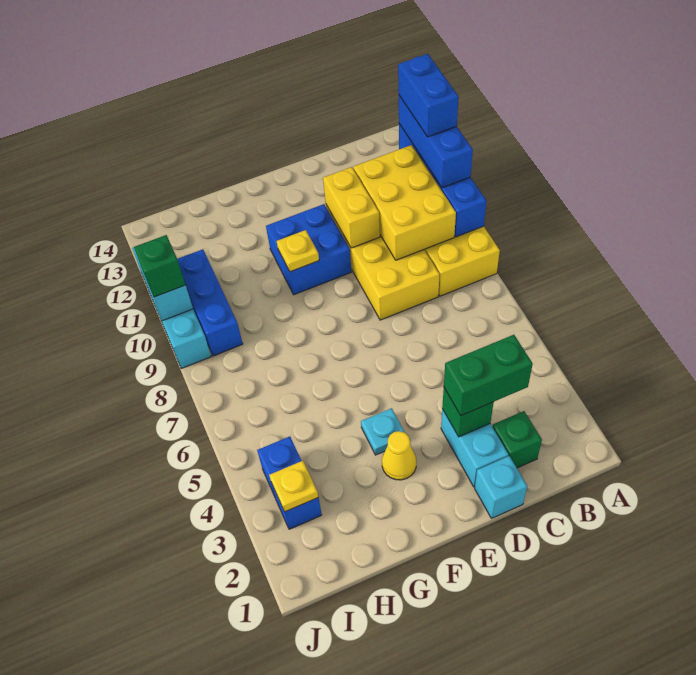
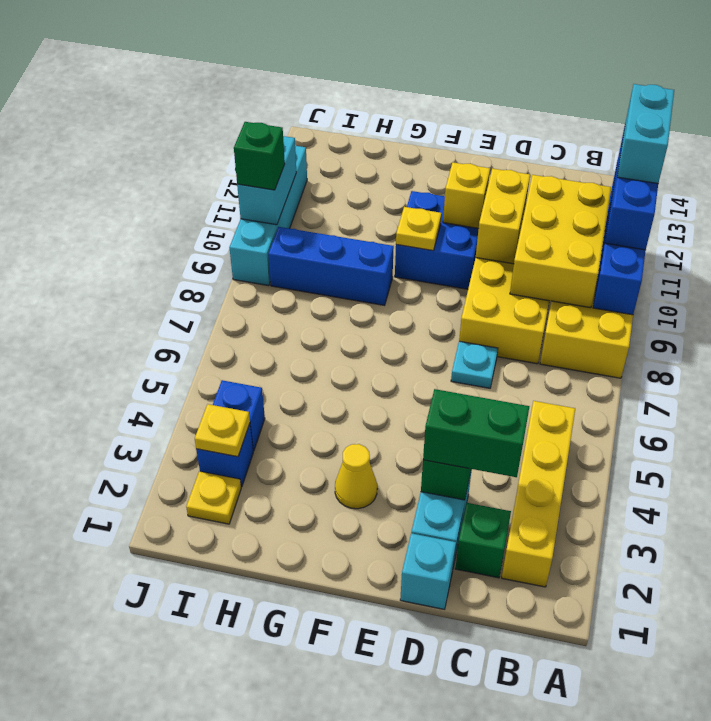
blue 1x2 brick [398,54,459,137] -> cyan 1x2 brick [617,84,674,183]
none -> yellow 1x4 brick [502,401,575,587]
none -> yellow 1x1 brick [443,162,490,228]
cyan 1x1 plate [361,408,405,455] -> cyan 1x1 plate moved to [451,341,498,388]
none -> yellow 1x1 plate [186,471,241,524]
blue 1x3 brick [178,249,243,356] -> blue 1x3 brick turned to [268,227,394,305]

